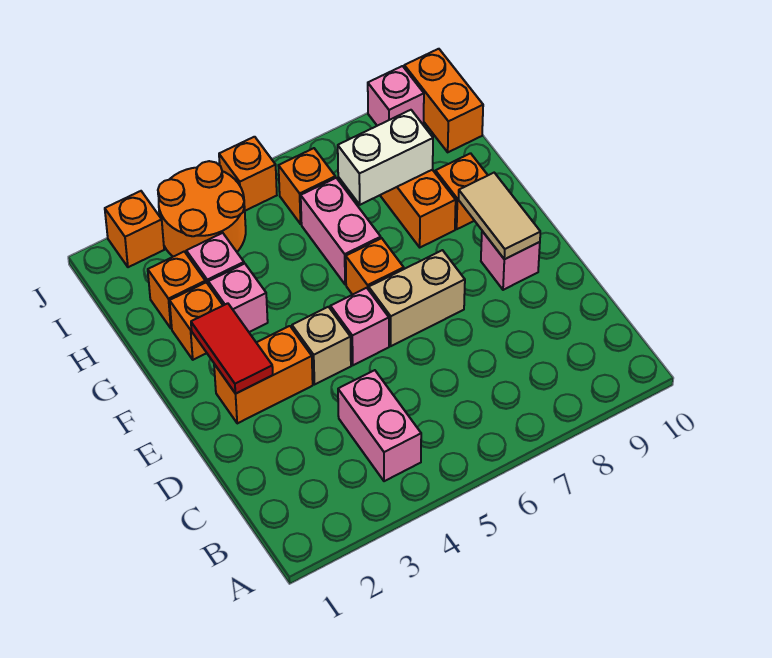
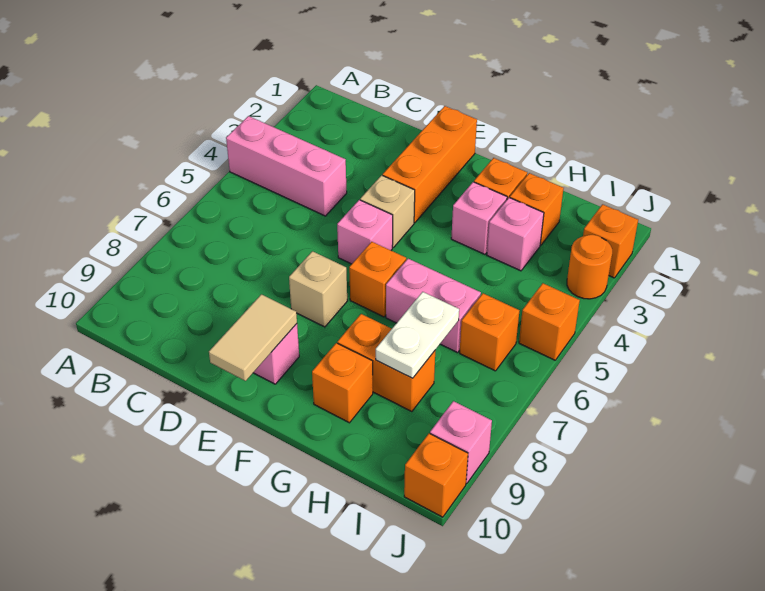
pink 1x2 brick [338,370,421,481] -> pink 1x3 brick [226,116,347,216]
orange 1x2 brick [214,326,313,423] -> orange 1x3 brick [383,106,477,223]
red 1x2 tile [191,303,273,394] -> none
tan 1x2 brick [369,250,465,346] -> tan 1x1 brick [289,251,347,327]
tan 1x2 tile [459,173,540,259] -> tan 1x2 tile turned to [209,294,297,381]
white 1x2 brick [338,110,433,205] -> white 1x2 plate [376,292,459,378]
orange 2x2 round brick [158,161,246,257] -> orange 1x1 round brick [567,235,612,299]
orange 1x2 brick [404,49,483,152] -> orange 1x1 brick [404,433,468,517]

